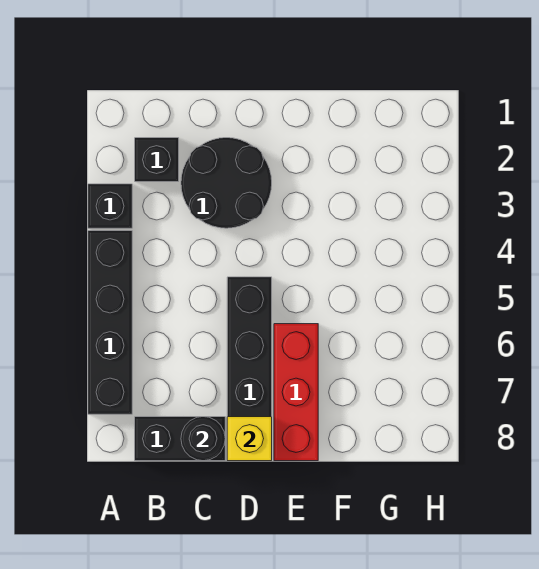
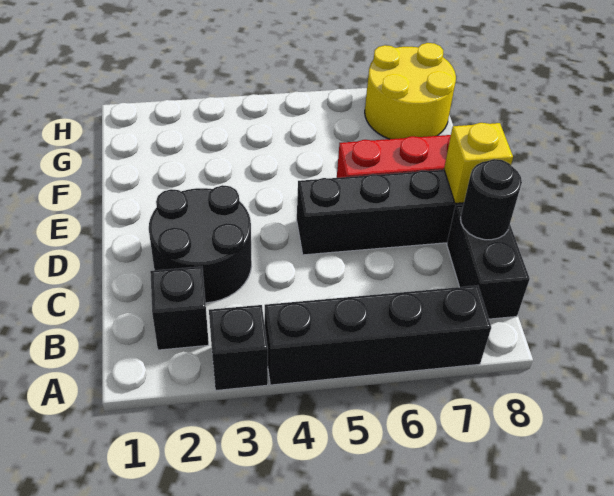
none -> yellow 2x2 round brick [365,43,456,139]

